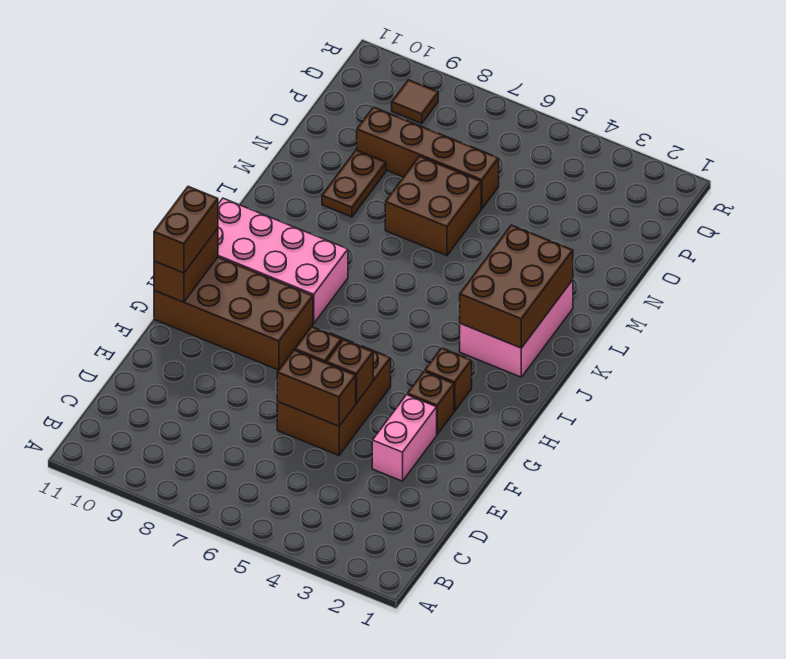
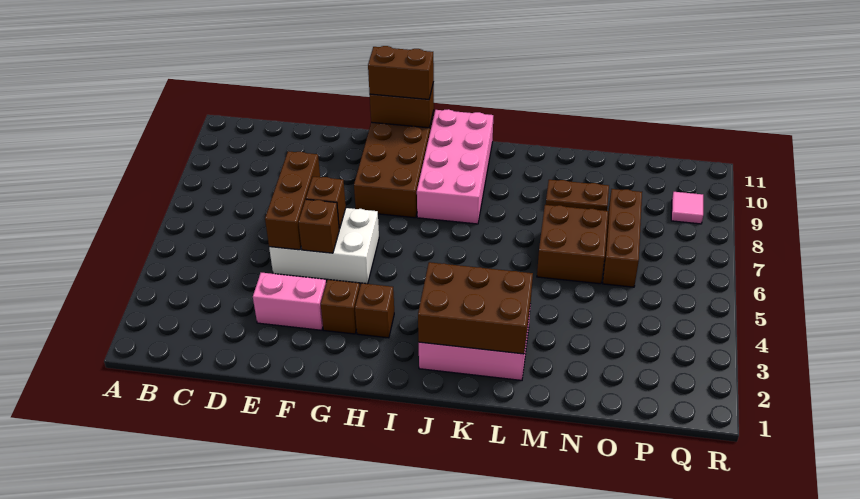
brown 2x3 brick [277,333,391,455] -> white 2x3 brick [269,208,379,284]
brown 1x2 brick [277,350,356,426] -> brown 1x3 brick [265,151,320,250]
brown 1x4 brick [357,107,499,209] -> brown 1x3 brick [603,189,642,287]
brown 1x1 tile [392,80,438,124] -> pink 1x1 tile [671,192,703,224]

